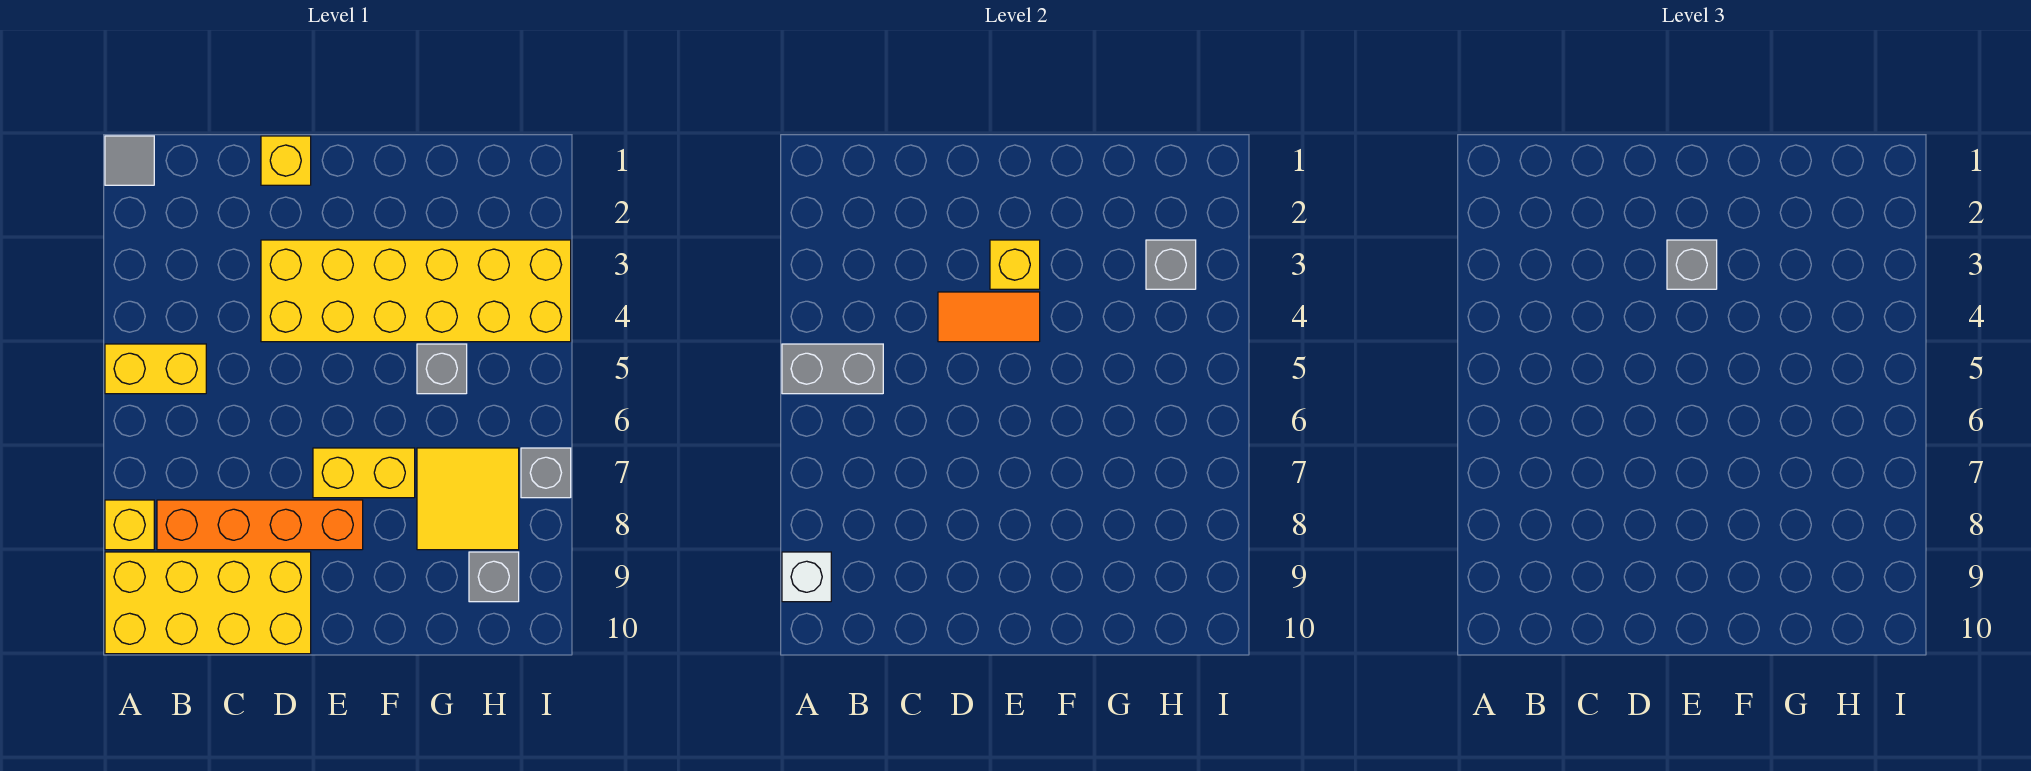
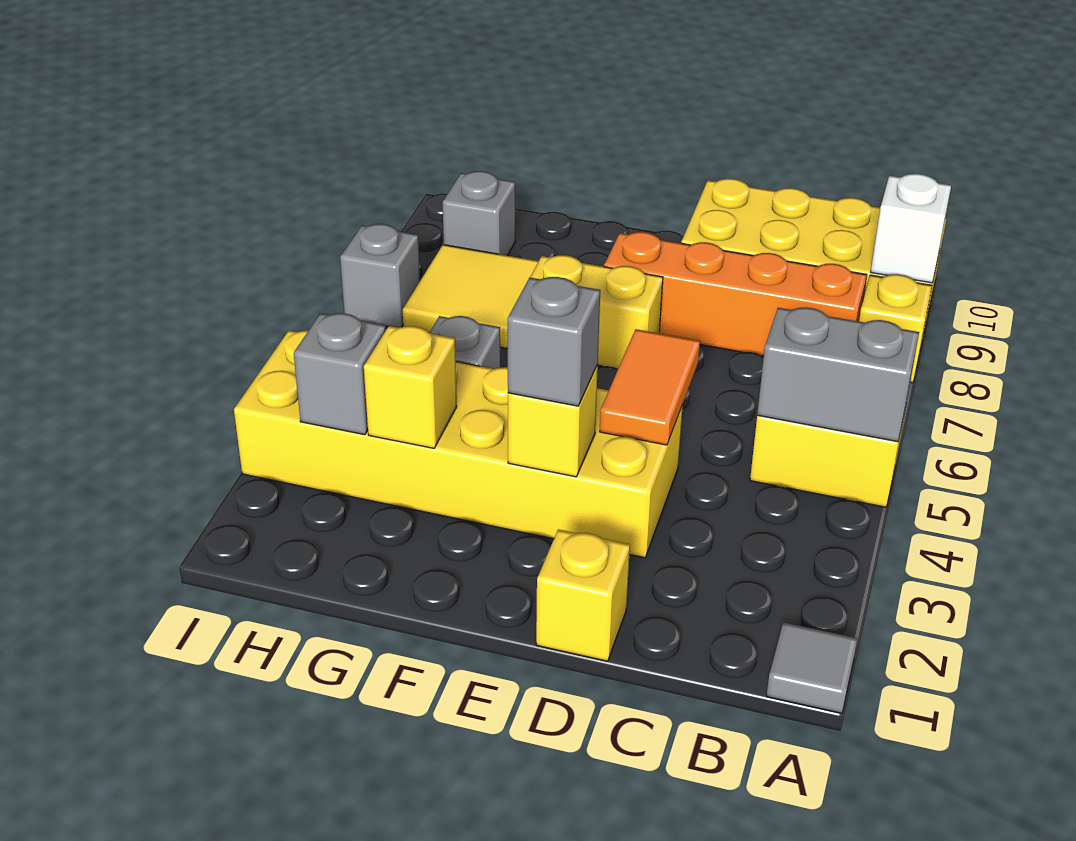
orange 1x2 tile [938,292,1040,342] -> orange 1x2 tile turned to [600,329,700,445]
none -> yellow 1x1 brick [364,326,457,448]

